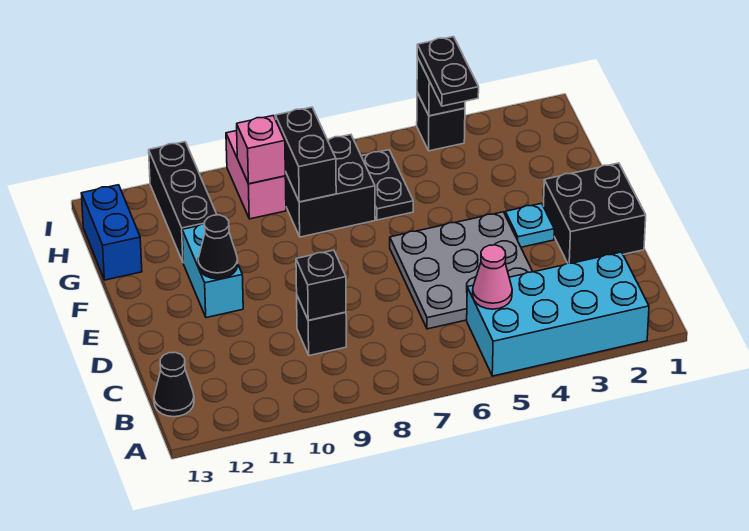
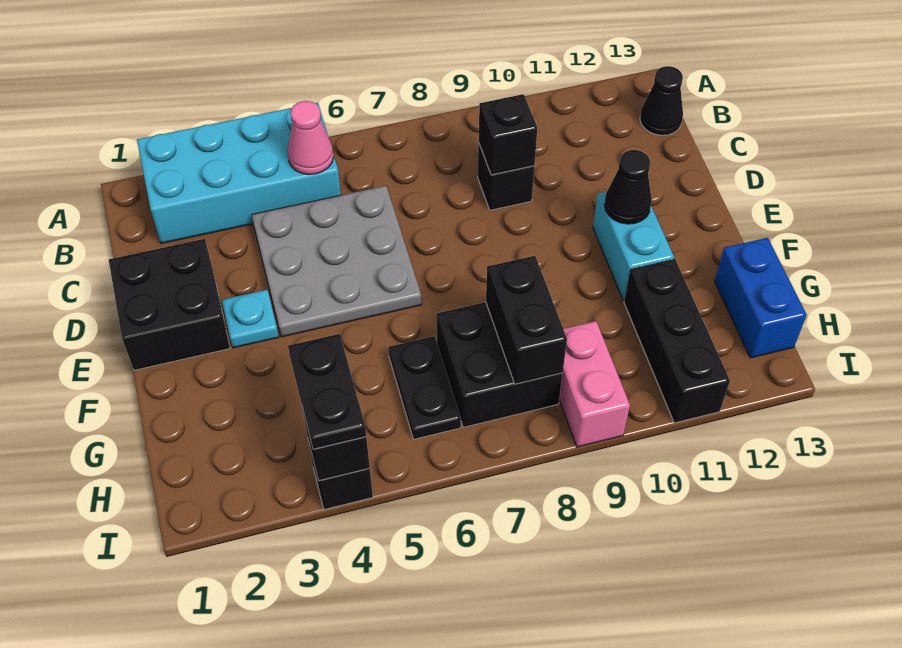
pink 1x1 brick [237,116,285,184] -> none

